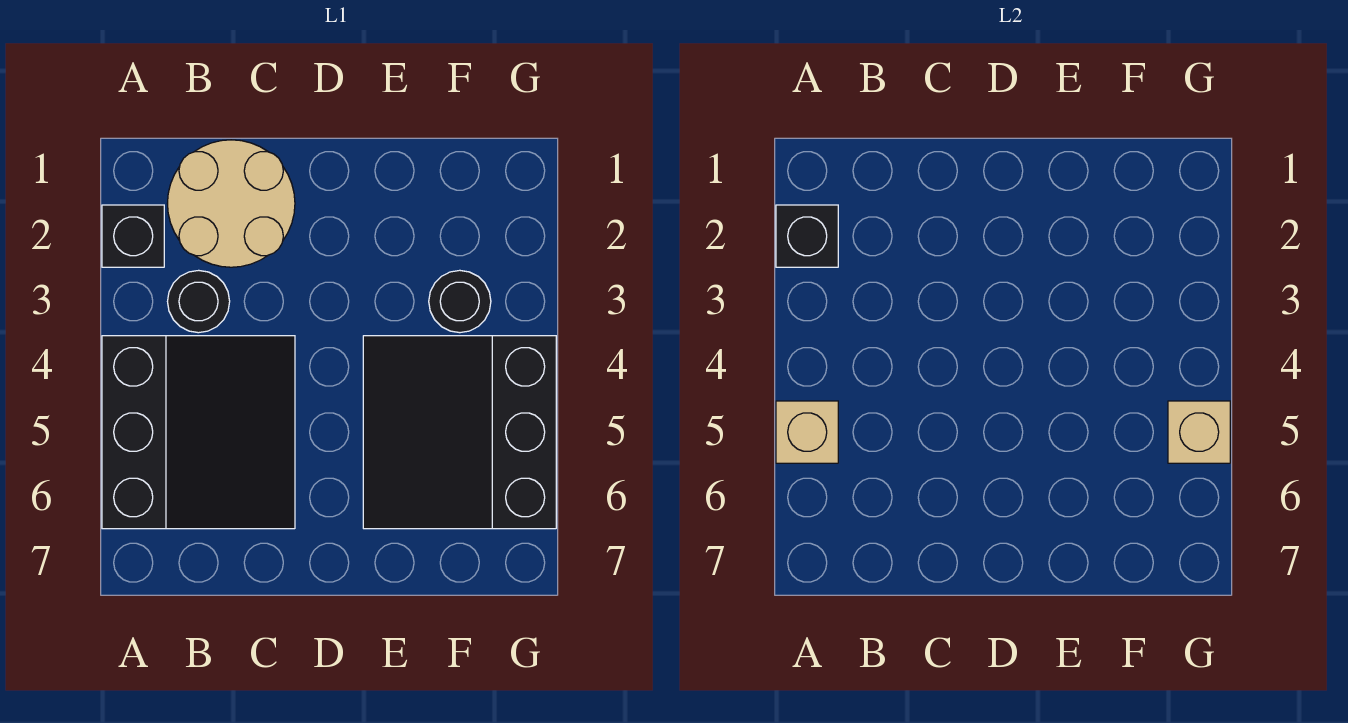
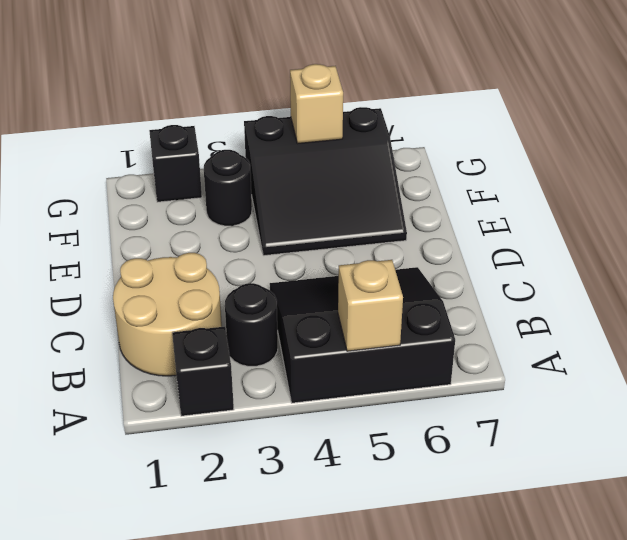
black 1x1 brick [776,205,838,267] -> black 1x1 brick moved to [149,125,202,202]

